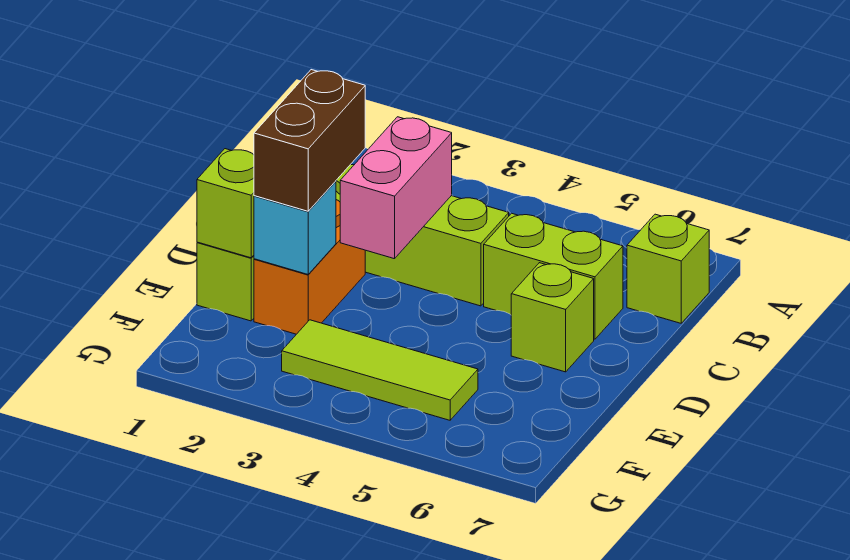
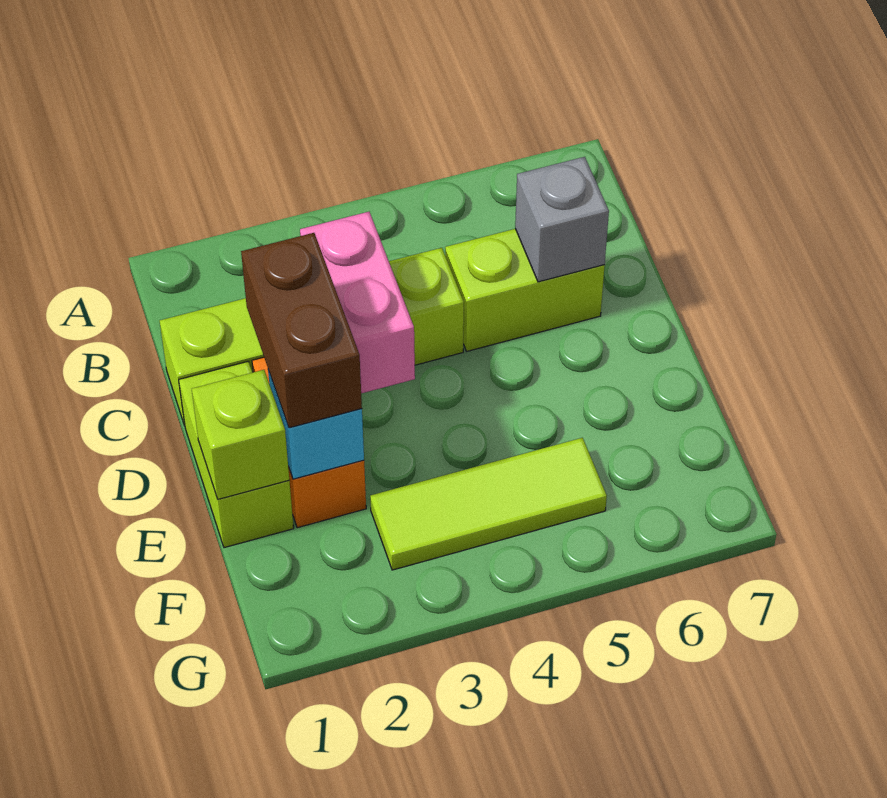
lime 1x1 brick [627,214,709,323] -> none
none -> grey 1x1 brick [515,157,609,282]
lime 1x1 brick [511,263,594,372] -> none

